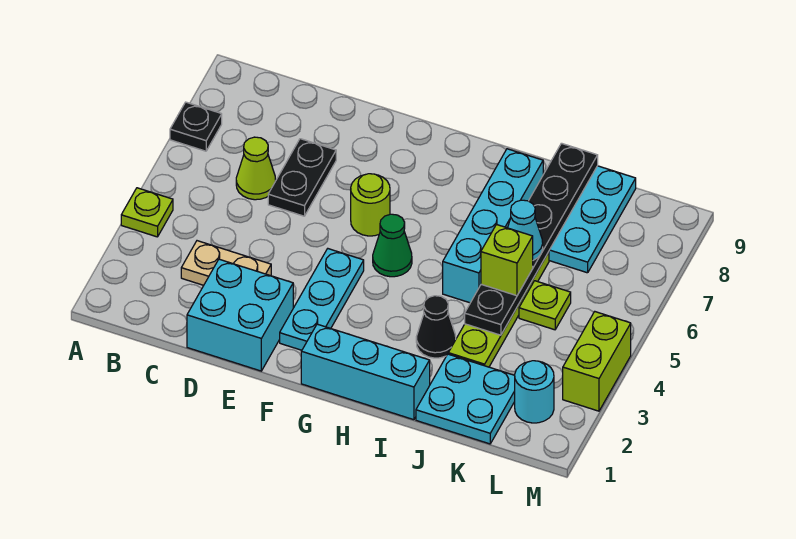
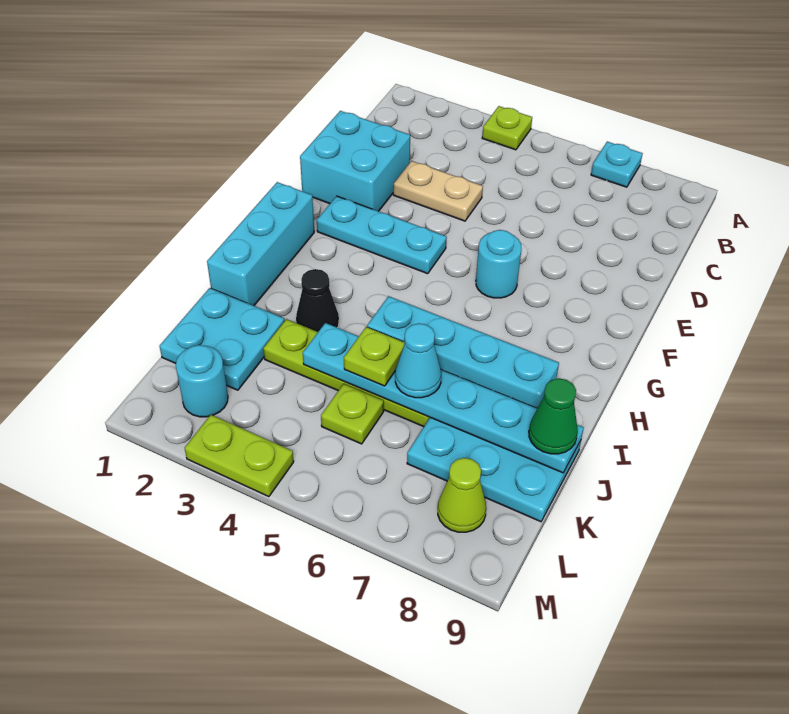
black 1x1 plate [170,102,222,151] -> cyan 1x1 plate [591,142,643,187]
tan 1x2 plate [181,241,271,285] -> tan 1x2 plate turned to [393,161,483,221]
lime 1x1 cone [236,137,276,200] -> lime 1x1 cone moved to [438,458,486,532]
black 1x2 plate [268,139,336,216] -> none
lime 1x1 round brick [351,174,390,236] -> cyan 1x1 round brick [476,230,522,298]
green 1x1 cone [373,214,412,277] -> green 1x1 cone moved to [529,378,578,454]
black 1x6 plate [465,143,598,335] -> cyan 1x6 plate [303,323,584,473]
lime 1x1 brick [481,225,533,296] -> lime 1x1 plate [344,327,405,386]
lime 1x2 brick [563,312,631,411] -> lime 1x2 plate [185,415,294,497]

